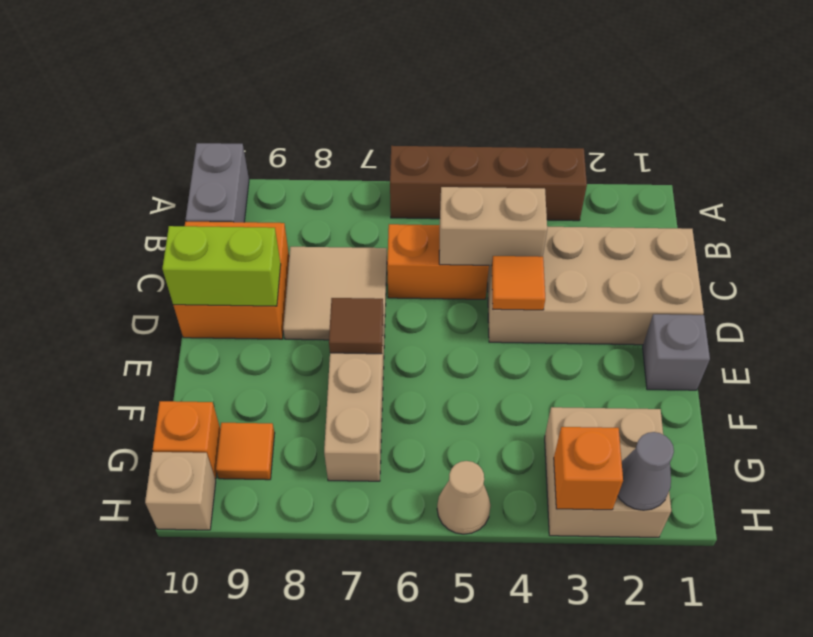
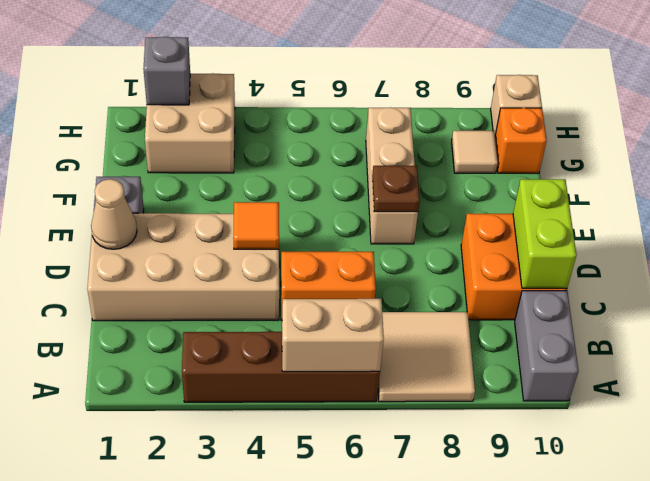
tan 1x2 brick [439,187,547,265] -> tan 1x2 brick moved to [282,299,384,372]
tan 2x2 tile [283,247,387,340] -> tan 2x2 tile moved to [378,312,475,402]
lime 1x2 brick [162,226,281,306] -> lime 1x2 brick turned to [513,179,576,288]
brown 1x1 tile [329,298,383,354] -> brown 1x1 plate [372,166,420,212]
orange 1x1 tile [216,423,275,480] -> tan 1x1 tile [452,131,498,173]
grey 1x1 cone [618,432,674,510] -> grey 1x1 brick [143,37,190,105]
orange 1x1 brick [554,427,623,510] -> none
tan 1x1 cone [437,461,491,534] -> tan 1x1 cone moved to [91,179,137,249]

